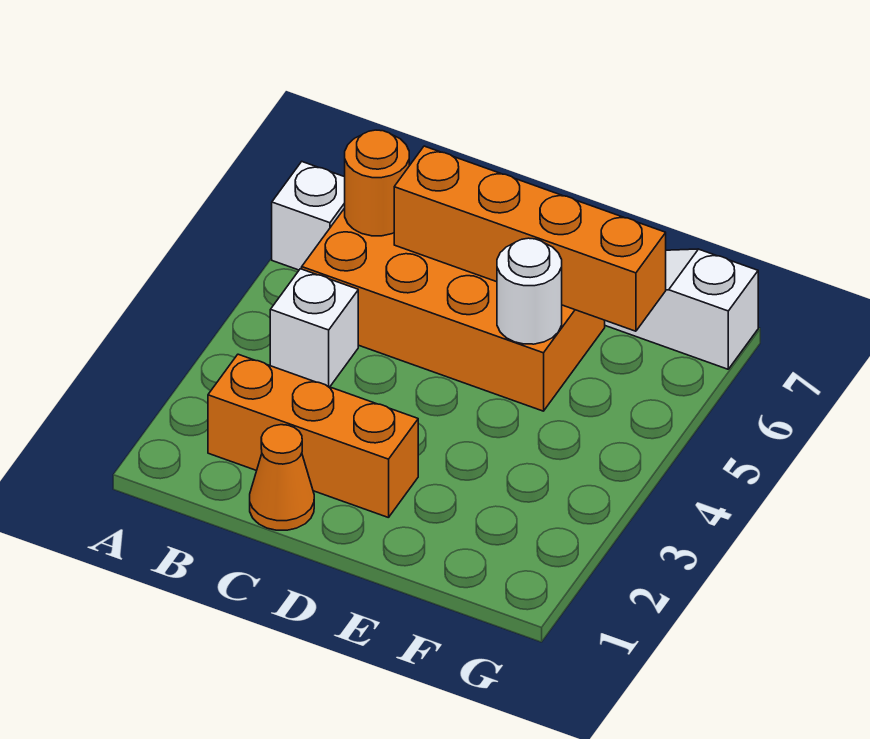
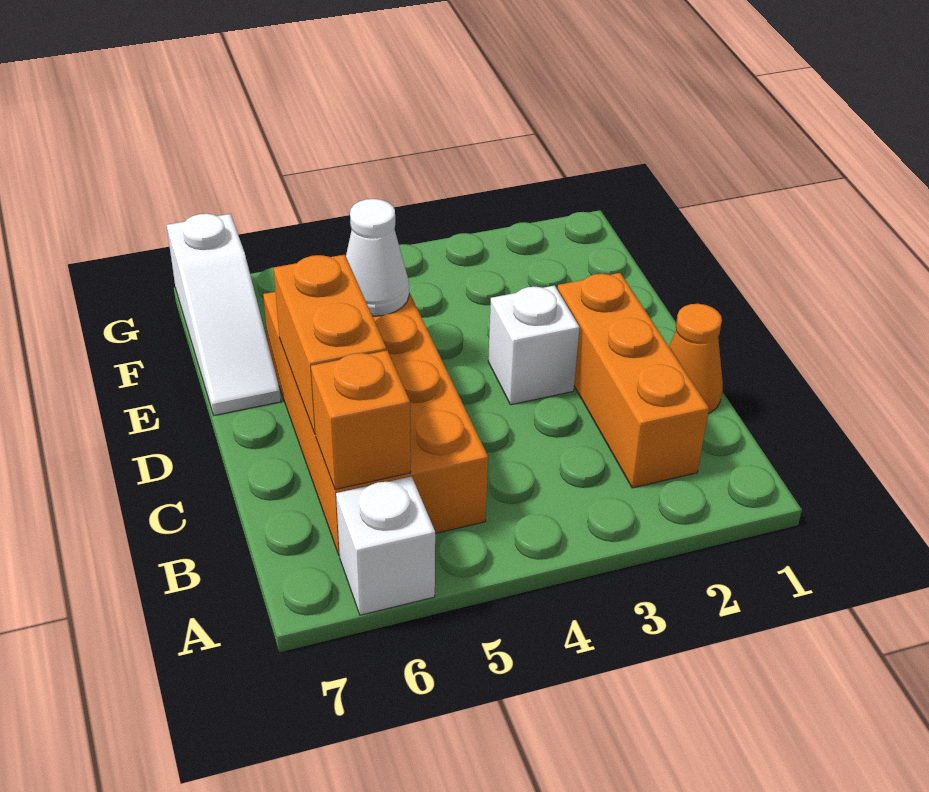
white 1x1 brick [270,269,358,387] -> white 1x1 brick moved to [488,286,580,405]
orange 1x1 round brick [345,130,409,236] -> orange 1x1 brick [311,350,411,489]
orange 1x4 brick [394,146,666,331] -> orange 1x2 brick [273,255,386,434]
white 1x1 round brick [497,238,562,344] -> white 1x1 cone [346,199,409,316]

